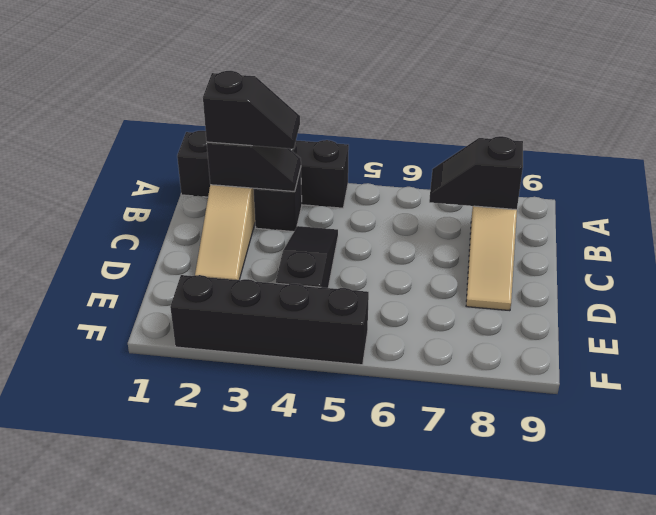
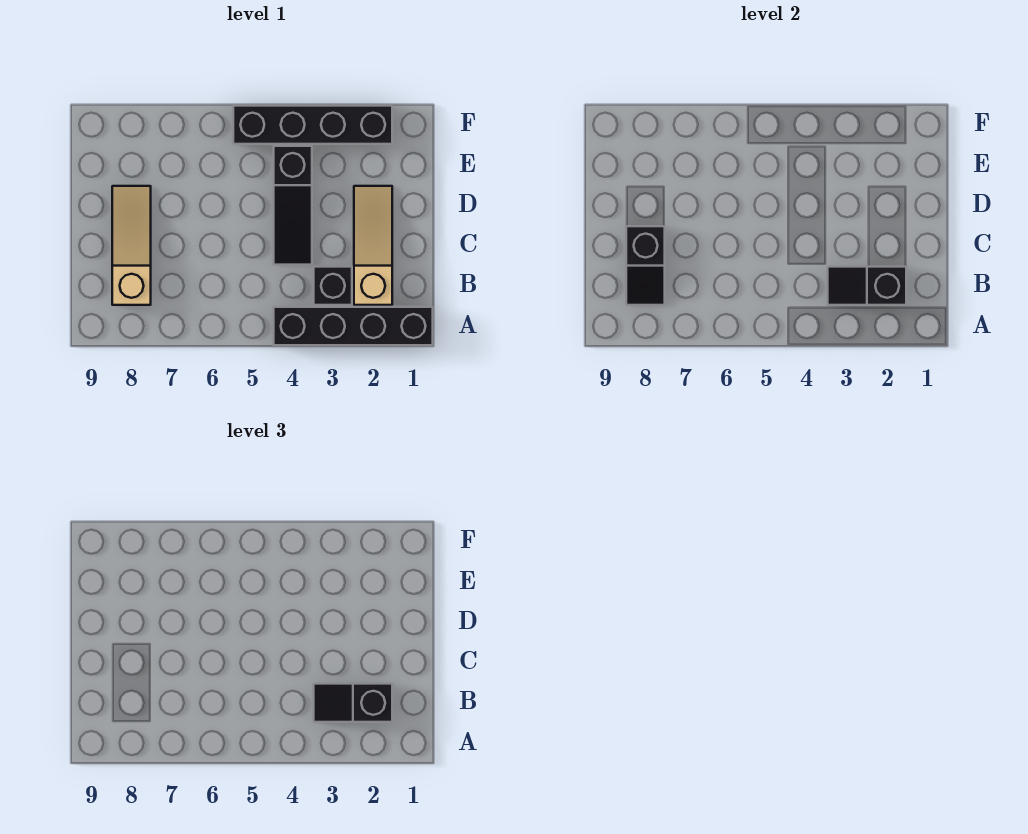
black 1x2 slope [429,136,523,210] -> black 1x2 slope turned to [626,226,665,305]

